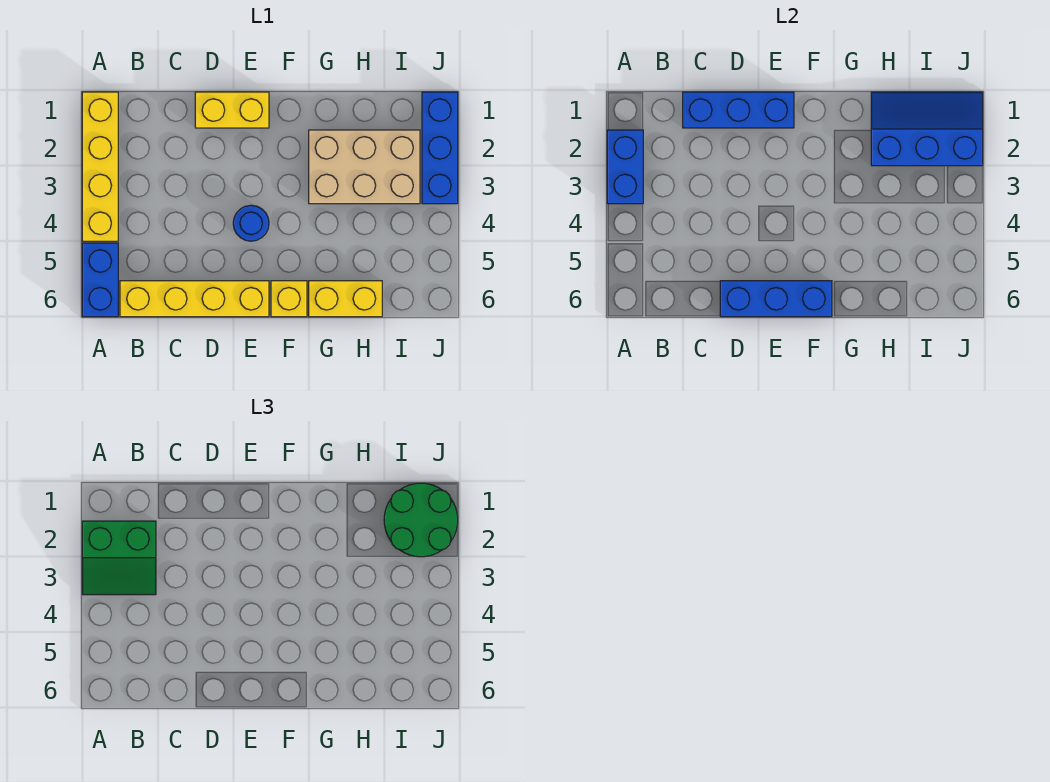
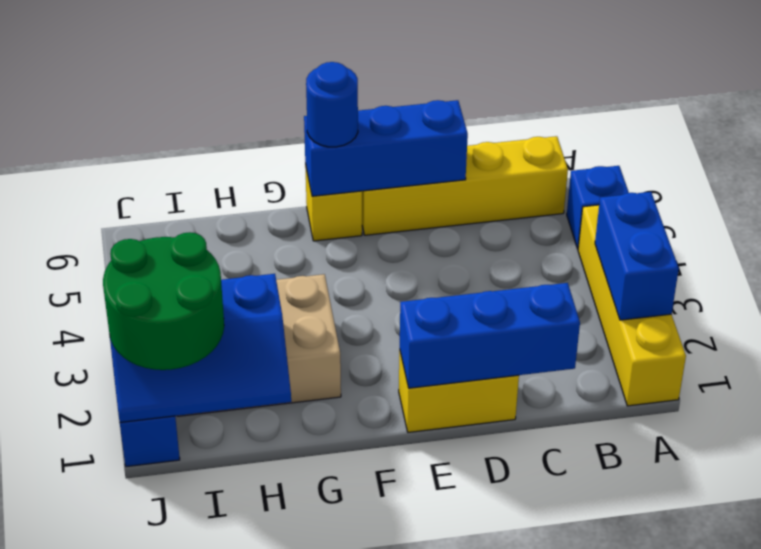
green 2x2 slope [82,521,156,595] -> none
blue 1x2 brick [82,243,118,317] -> blue 1x1 brick [567,166,629,249]
blue 1x1 round brick [233,205,269,241] -> blue 1x1 round brick moved to [306,62,358,147]
yellow 1x2 brick [309,281,382,317] -> none

